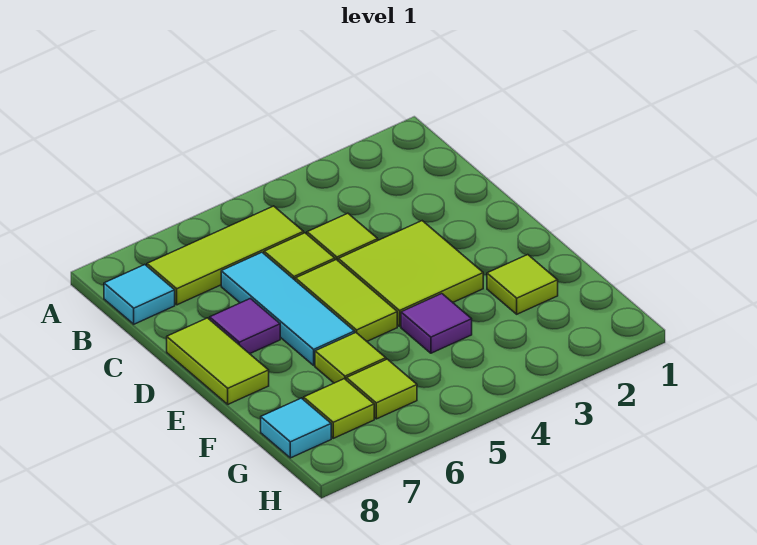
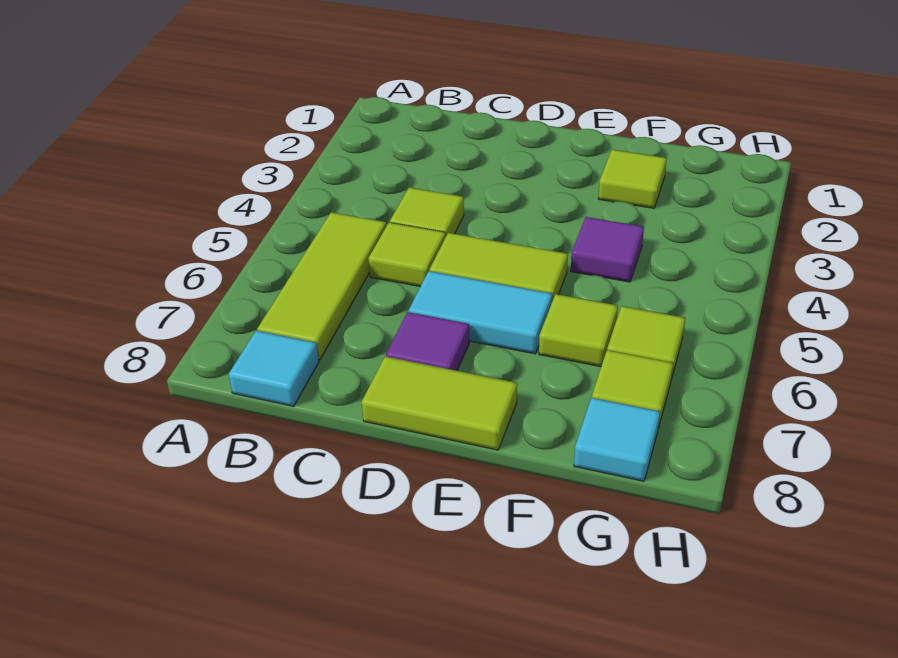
cyan 1x3 tile [221,252,355,365] -> cyan 1x2 tile [409,271,552,354]
lime 2x2 tile [338,221,483,326] -> none

